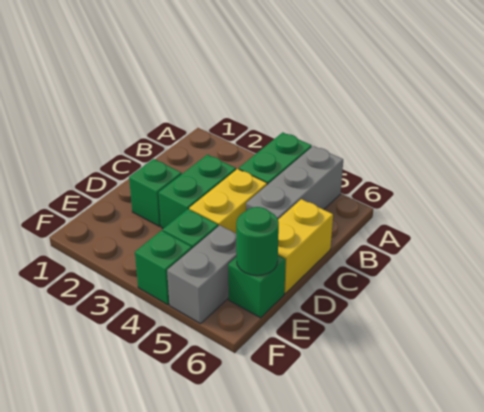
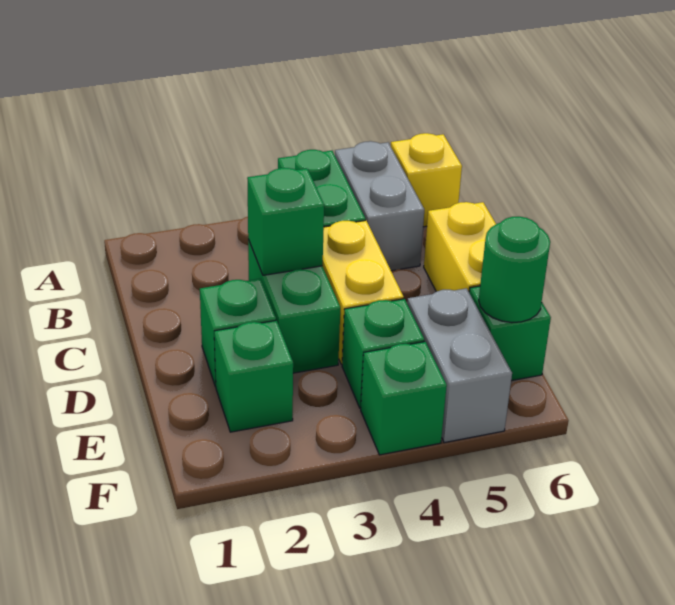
grey 1x3 brick [246,146,343,219] -> grey 1x2 brick [335,141,424,271]
none -> yellow 1x1 brick [391,133,462,227]
none -> green 1x1 brick [247,168,324,275]
none -> green 1x1 brick [214,320,293,432]

